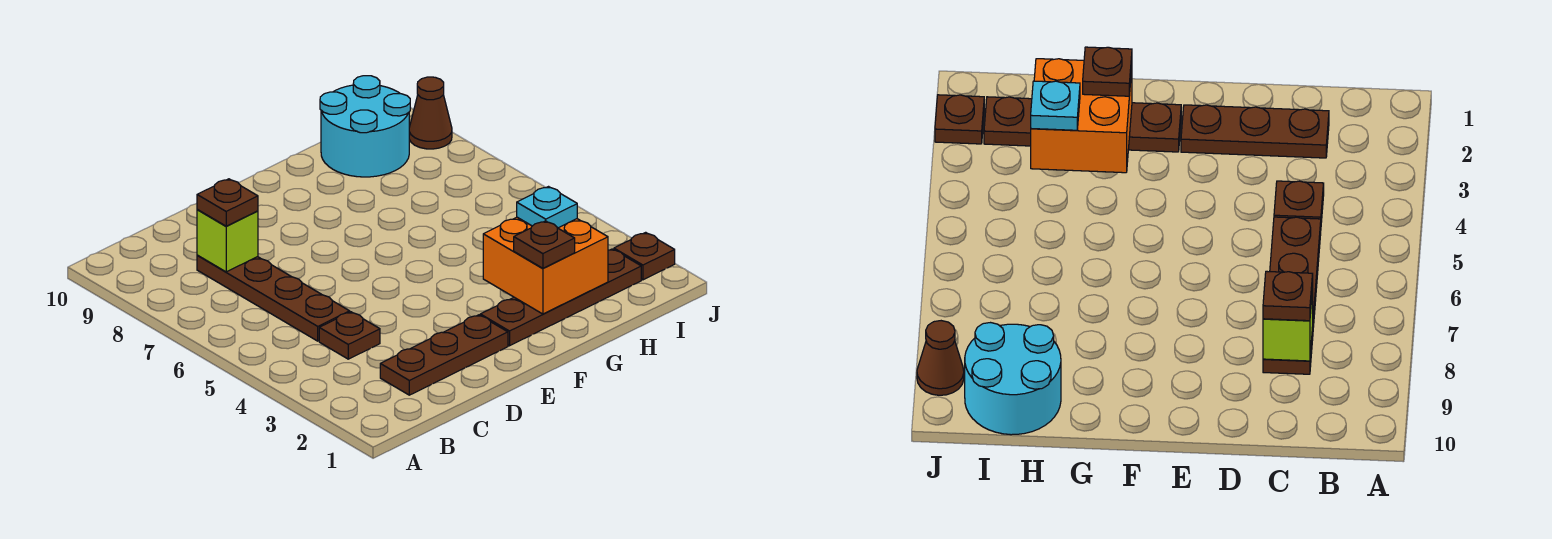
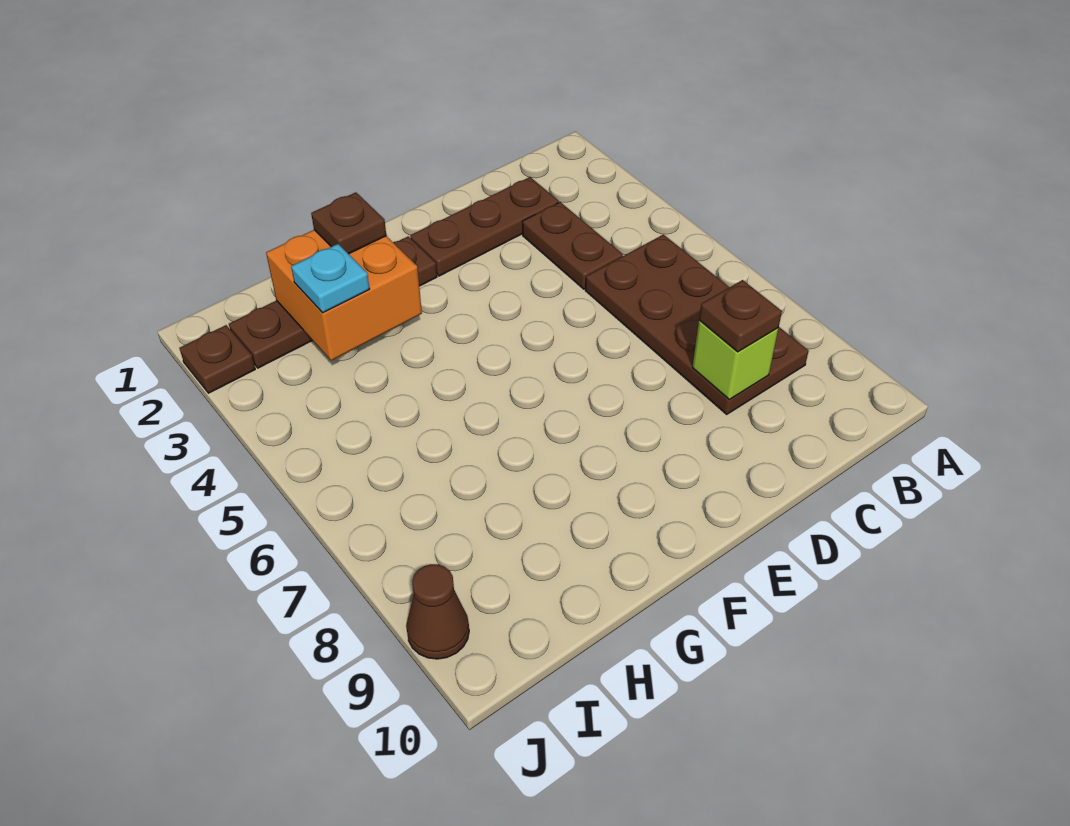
brown 1x1 plate [319,312,380,359] -> brown 1x2 plate [522,202,623,289]
brown 1x4 plate [197,255,350,341] -> brown 2x4 plate [585,234,809,414]
cyan 2x2 round brick [320,76,410,177] -> none

